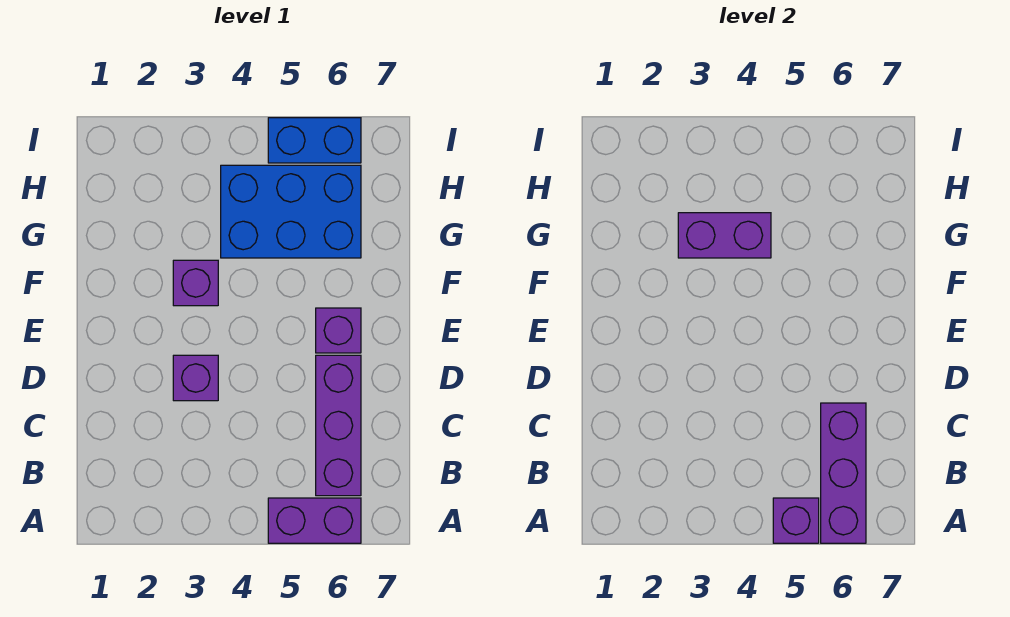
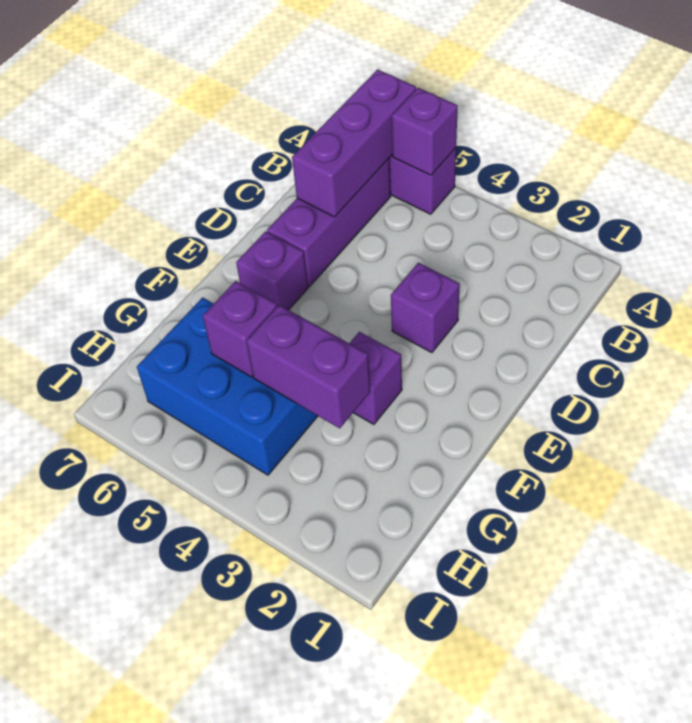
none -> purple 1x1 brick [203,281,277,377]
blue 1x2 brick [268,118,361,163] -> none

